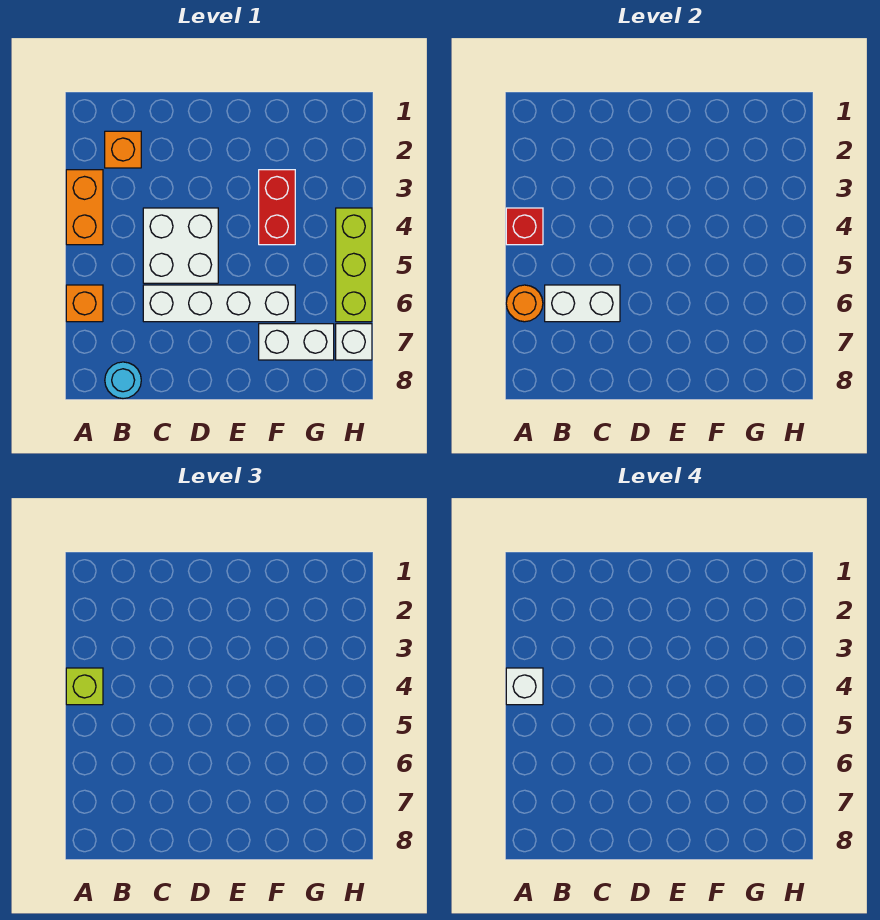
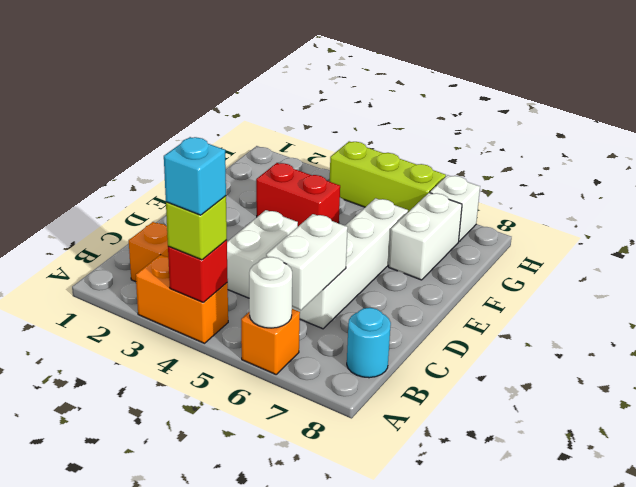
white 1x1 brick [506,668,543,705] -> cyan 1x1 brick [164,137,226,215]
orange 1x1 round brick [506,285,543,322] -> white 1x1 round brick [249,257,292,328]
white 2x2 brick [143,208,218,283] -> white 1x2 brick [227,210,298,298]

